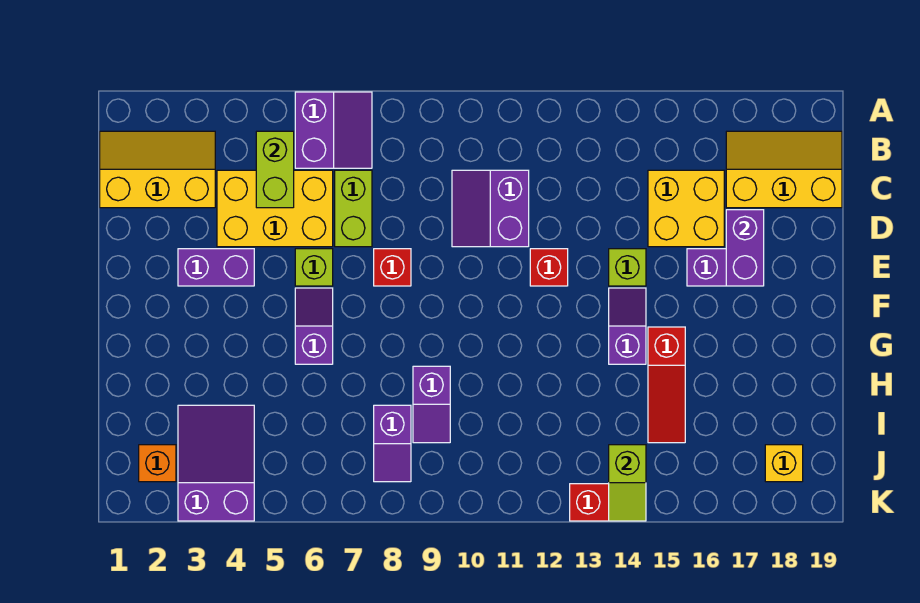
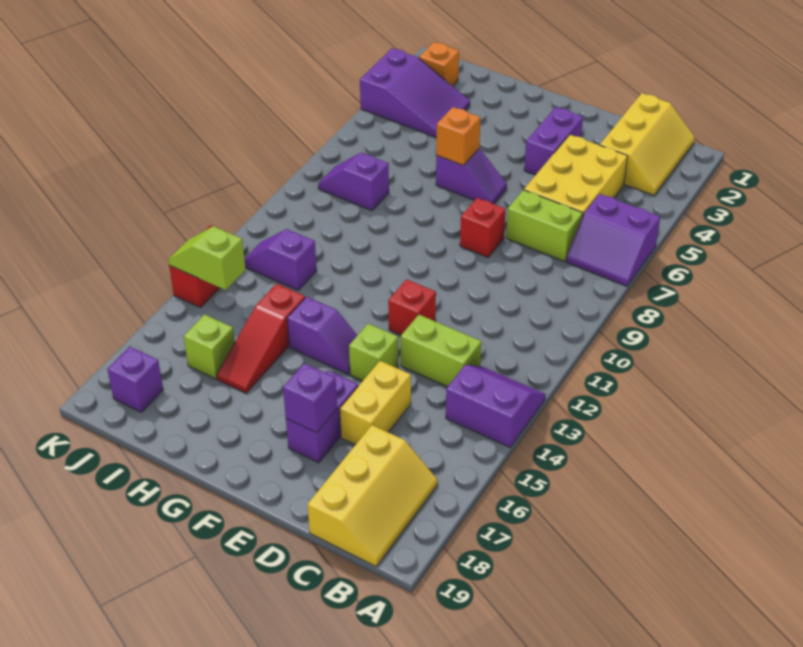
lime 1x2 brick [256,131,294,208] -> lime 1x2 brick moved to [401,315,481,387]
purple 2x2 slope [452,170,529,247] -> purple 2x2 slope moved to [446,365,546,447]
yellow 2x2 brick [648,170,724,247] -> yellow 1x2 brick [340,361,411,445]
purple 1x2 brick [726,210,764,286] -> purple 1x1 brick [283,363,337,433]
lime 1x1 brick [295,249,333,286] -> lime 1x1 brick moved to [184,314,235,379]
none -> orange 1x1 brick [436,107,480,165]
red 1x3 slope [648,327,685,443] -> red 1x3 slope turned to [217,284,305,393]
purple 1x2 slope [413,366,450,443] -> purple 1x2 slope moved to [244,229,317,290]
yellow 1x1 brick [765,445,803,482] -> purple 1x1 brick [107,347,163,412]

